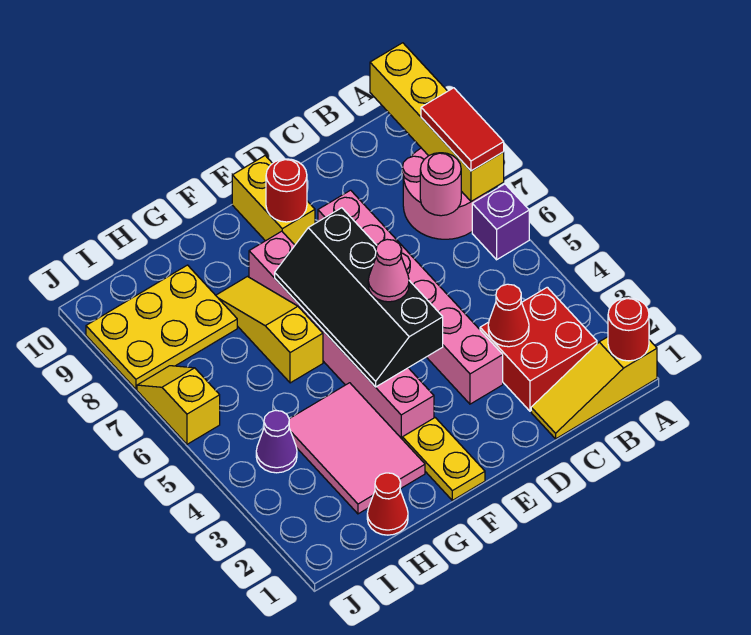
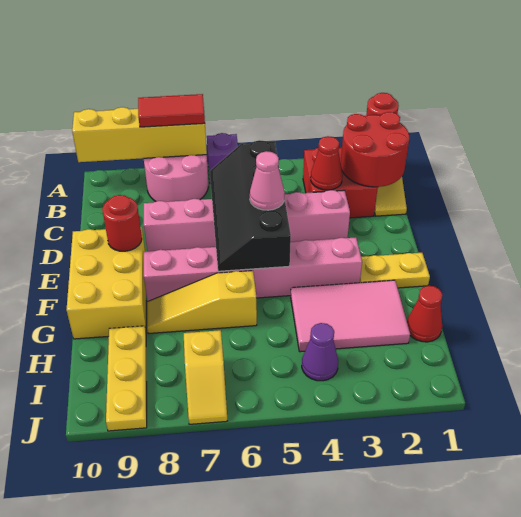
none -> red 2x2 round brick [341,112,409,187]
pink 1x1 round brick [420,153,461,216] -> none
black 2x4 slope [275,208,443,387] -> black 2x4 slope turned to [210,140,291,271]
yellow 1x2 brick [232,156,315,245] -> yellow 2x3 brick [67,227,146,339]
yellow 2x3 plate [86,265,237,389] -> yellow 1x3 plate [106,326,147,431]
yellow 1x2 slope [137,366,220,444] -> yellow 1x2 slope turned to [184,330,227,424]

